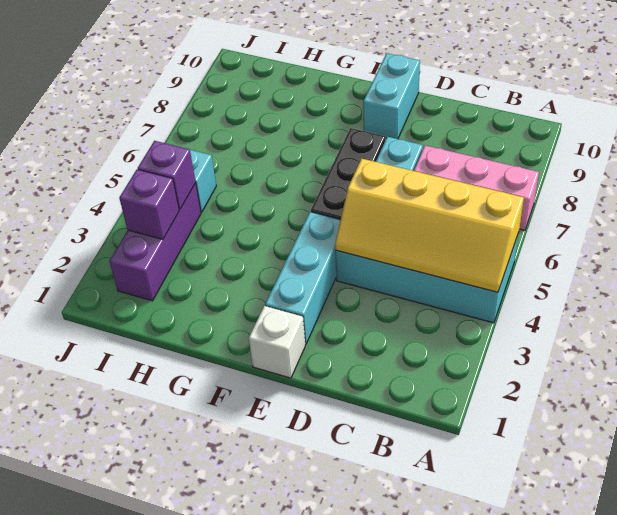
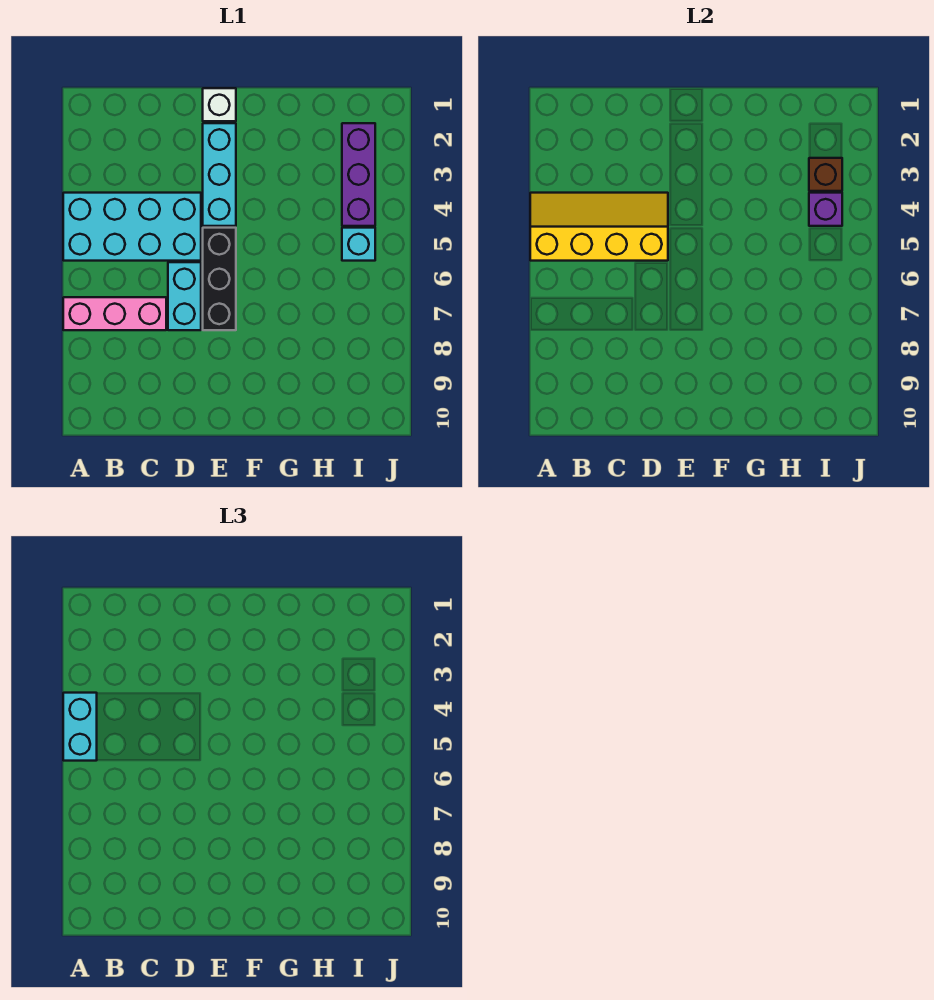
cyan 1x2 brick [363,53,420,139] -> cyan 1x2 brick moved to [63,693,97,761]
purple 1x1 brick [119,169,179,239] -> brown 1x1 brick [809,158,842,191]

